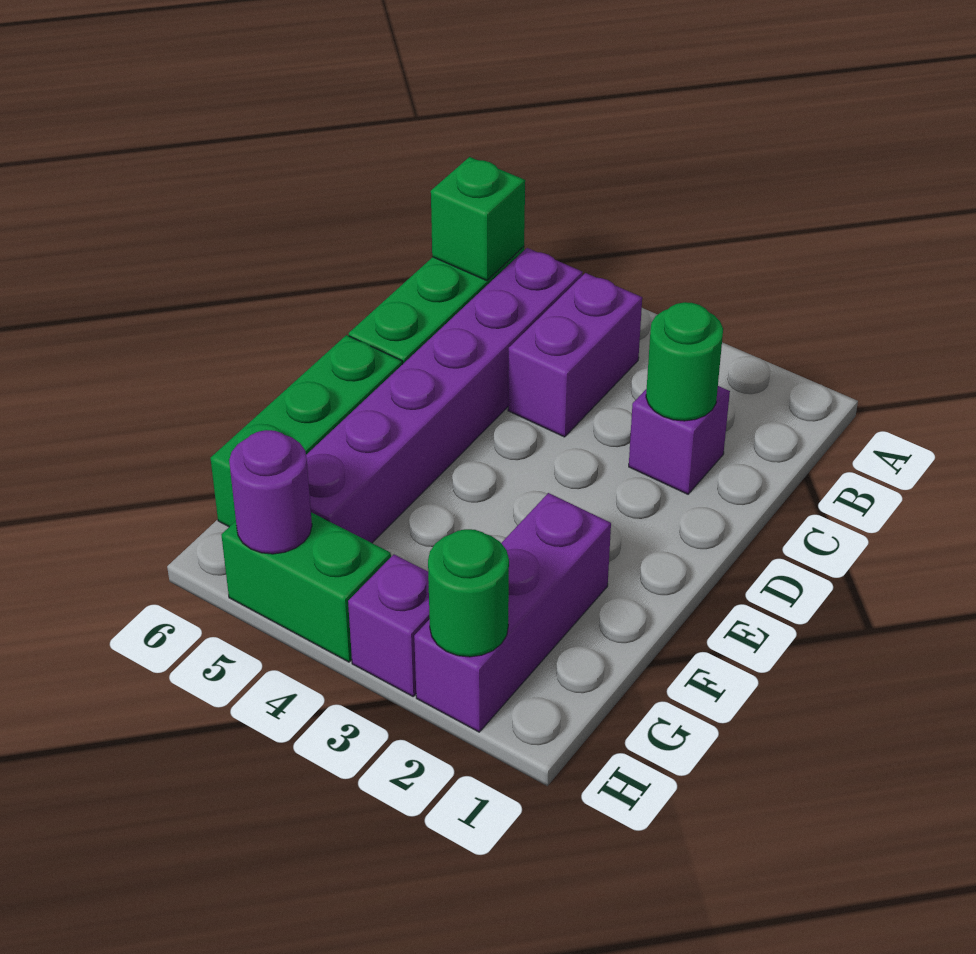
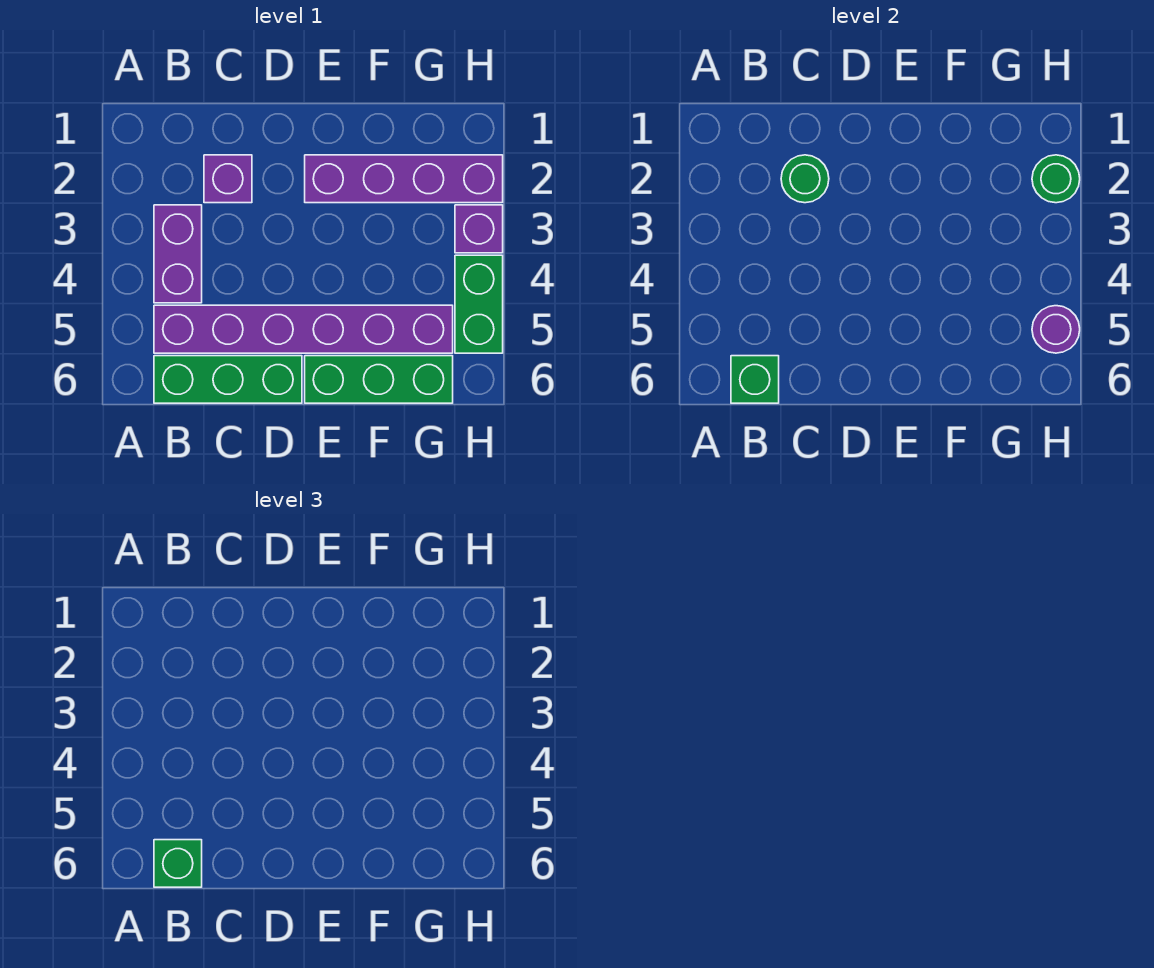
purple 1x2 brick [508,273,642,437] -> purple 1x2 brick turned to [154,205,202,303]
none -> green 1x1 brick [154,840,202,887]
purple 1x3 brick [414,493,611,732] -> purple 1x4 brick [305,155,503,203]

